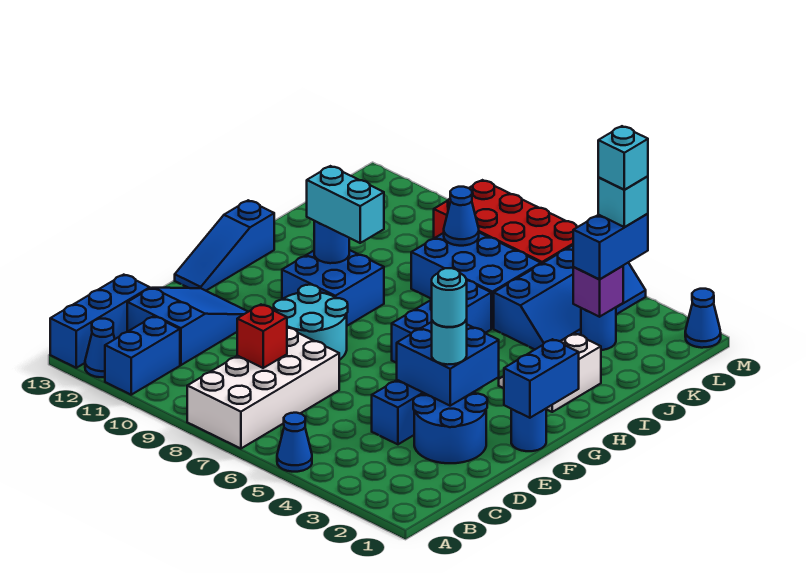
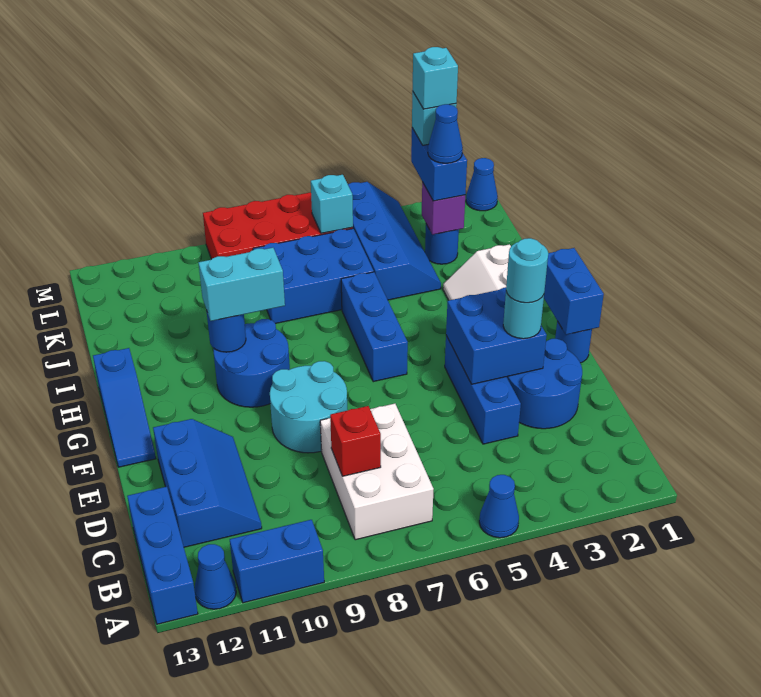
white 2x4 brick [187,328,339,449] -> white 2x3 brick [320,404,434,540]
blue 1x2 brick [105,316,180,395] -> blue 1x2 brick turned to [230,520,324,603]
blue 2x3 slope [127,288,248,365] -> blue 2x3 slope turned to [153,419,262,547]
blue 2x2 brick [282,250,384,326] -> blue 2x2 round brick [214,319,290,407]
blue 1x1 cone [444,187,479,246] -> blue 1x1 cone moved to [428,104,463,163]
none -> cyan 1x1 brick [311,175,353,233]

